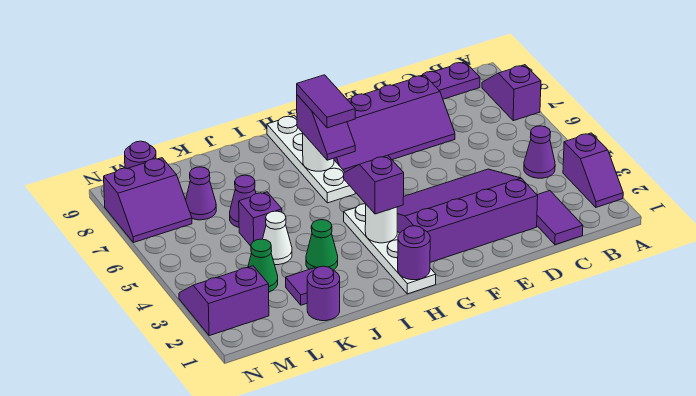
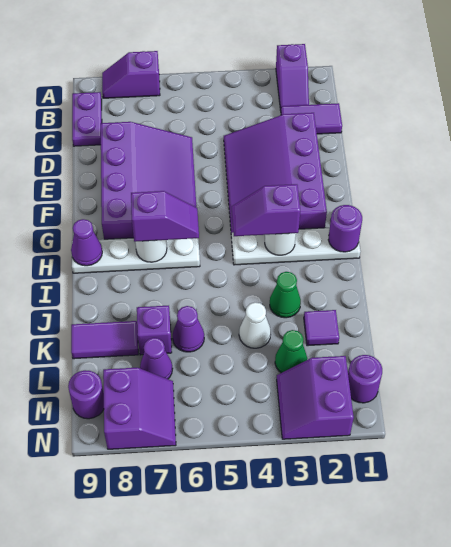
purple 1x2 slope [563,133,623,207] -> purple 1x2 slope turned to [276,44,309,110]
purple 1x1 cone [524,126,555,178] -> purple 1x1 cone moved to [71,219,102,266]
purple 2x4 slope [334,75,455,172] -> purple 3x4 slope [101,122,196,239]
purple 1x2 tile [297,75,355,128] -> purple 1x2 tile moved to [71,321,138,359]
purple 1x1 round brick [307,266,340,321] -> purple 1x1 round brick moved to [348,355,382,403]
purple 1x1 brick [239,192,282,246] -> purple 1x1 brick moved to [137,306,172,355]

